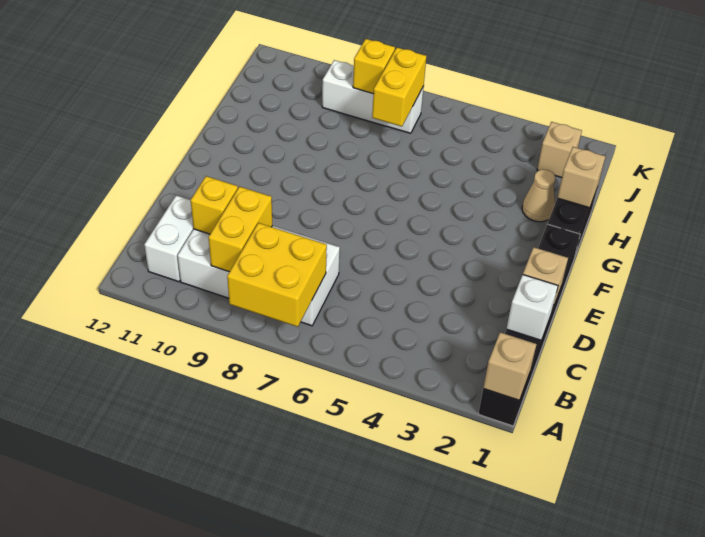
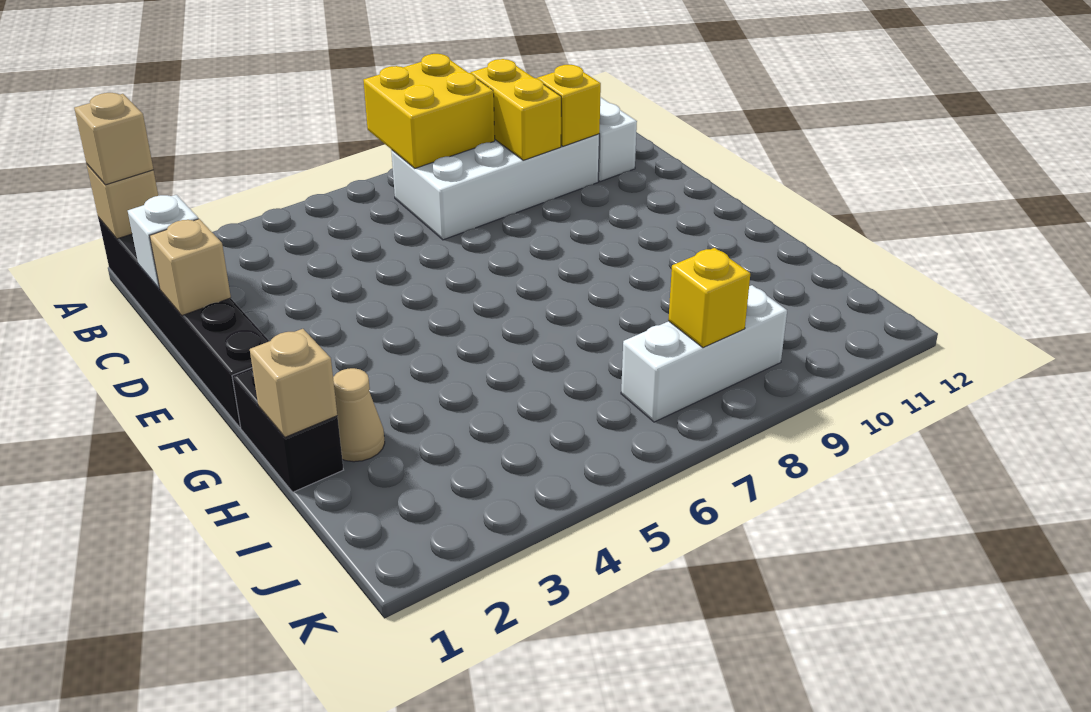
yellow 1x2 brick [372,48,427,126] -> none
tan 1x1 brick [537,122,582,178] -> tan 1x1 brick moved to [74,93,153,185]

